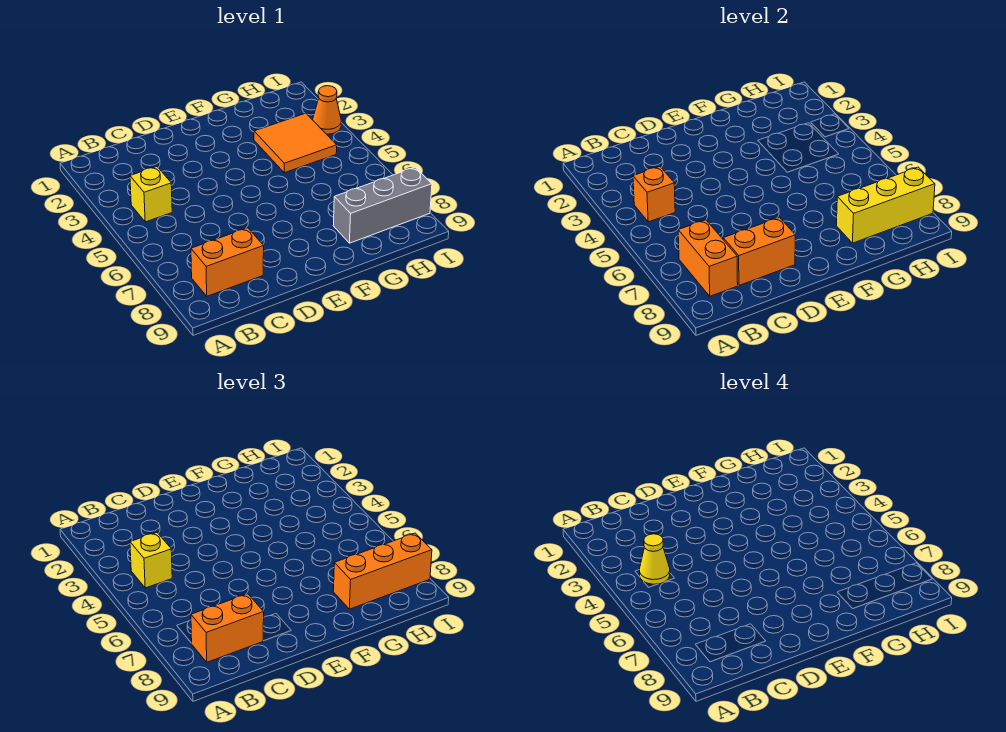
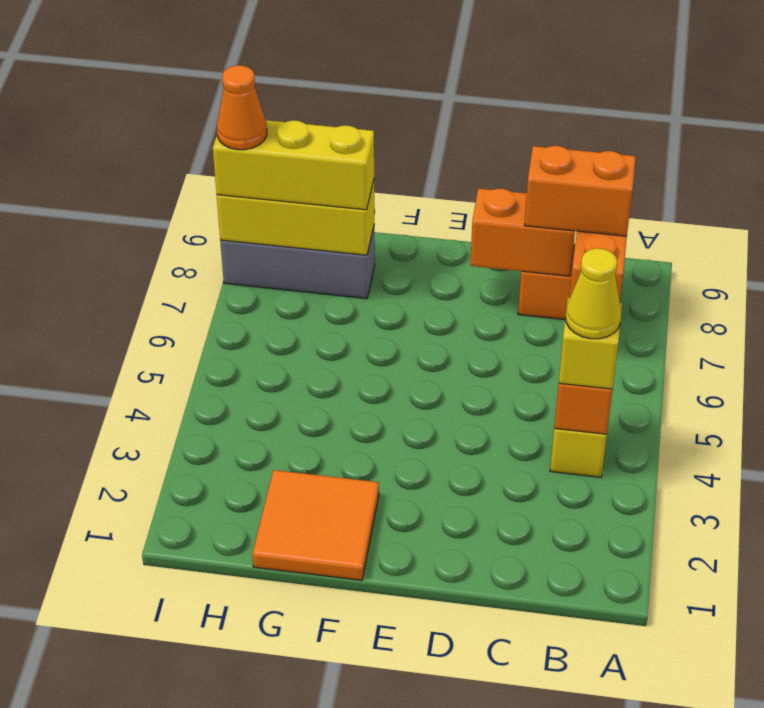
orange 2x2 tile [254,113,337,173] -> orange 2x2 tile moved to [252,470,379,580]
orange 1x3 brick [333,533,432,609] -> yellow 1x3 brick [213,120,374,210]
orange 1x1 cone [313,86,341,134] -> orange 1x1 cone moved to [217,65,267,150]

